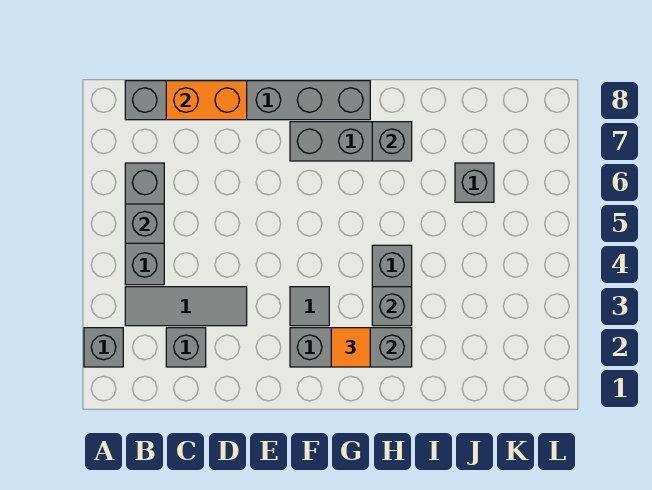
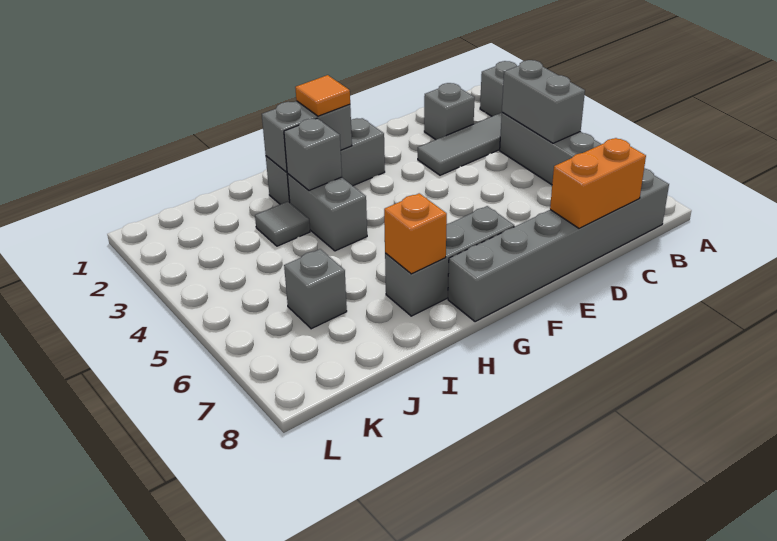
grey 1x1 brick [125,204,164,243] -> grey 1x2 brick [502,60,585,143]
grey 1x1 tile [290,287,329,326] -> grey 1x1 tile moved to [255,201,310,246]
grey 1x1 brick [372,122,412,161] -> orange 1x1 brick [384,193,447,274]

